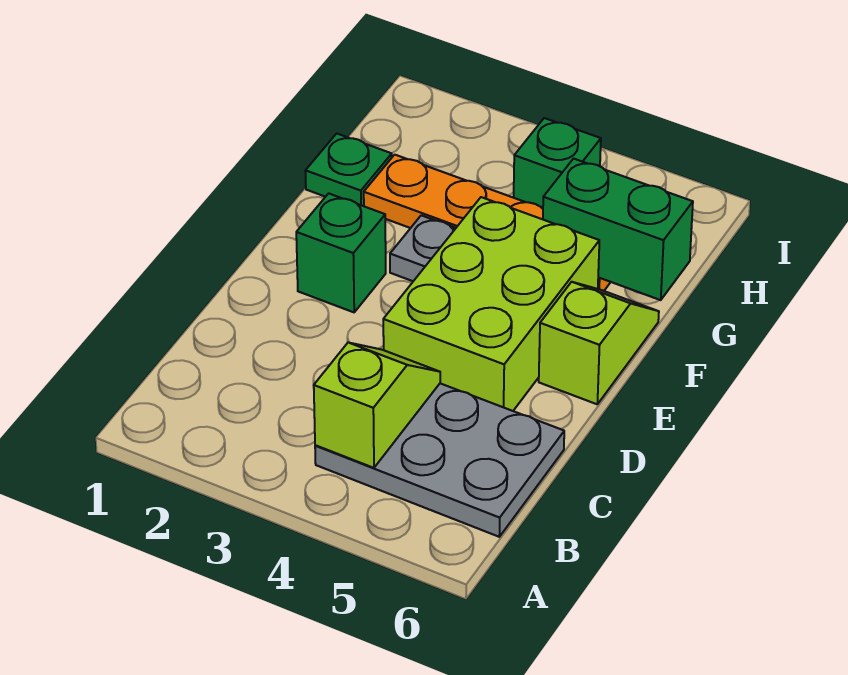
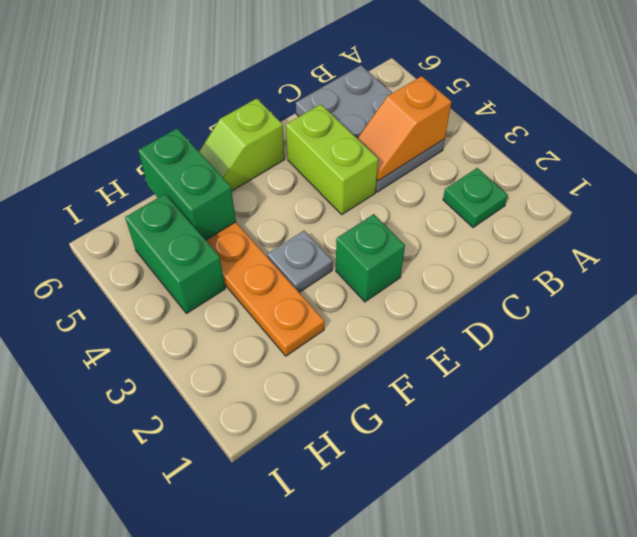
lime 1x2 slope [314,343,440,468] -> orange 1x2 slope [357,76,451,181]
lime 2x3 brick [383,197,599,411] -> lime 1x2 brick [286,104,378,214]
green 1x1 plate [305,134,392,206] -> green 1x1 plate moved to [443,168,508,227]
green 1x1 brick [514,118,601,208] -> green 1x2 brick [125,194,225,314]

